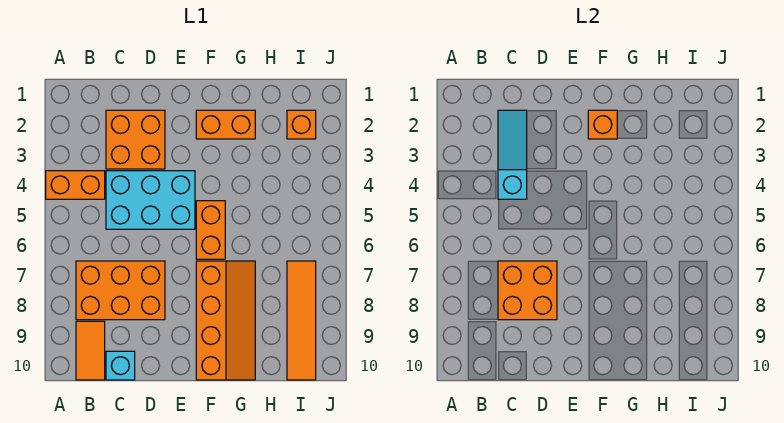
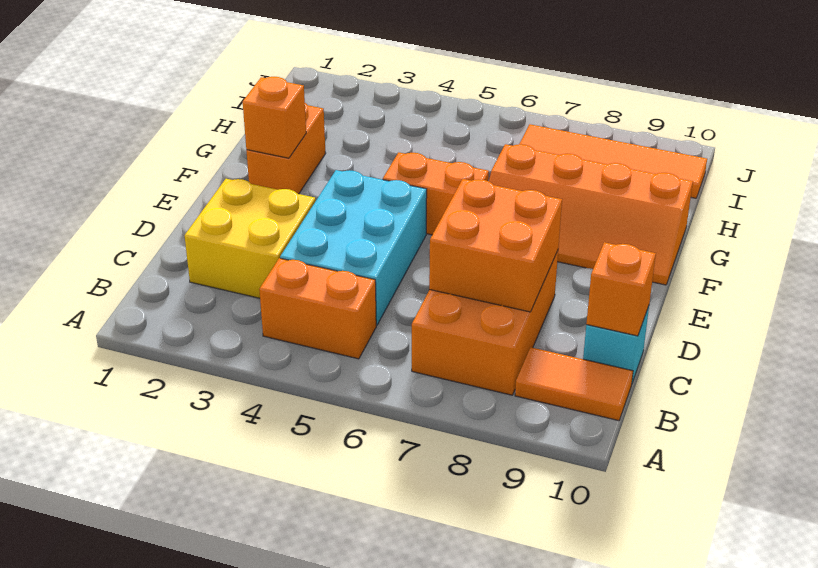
orange 1x2 brick [46,171,105,199] -> orange 1x2 brick turned to [259,258,376,359]
orange 2x2 brick [106,110,165,169] -> yellow 2x2 brick [185,179,316,298]
cyan 1x3 slope [498,110,527,199] -> none
orange 2x4 slope [196,261,255,380] -> orange 2x4 slope turned to [489,144,693,285]
orange 1x1 brick [287,110,316,139] -> orange 1x1 brick moved to [586,242,656,336]

